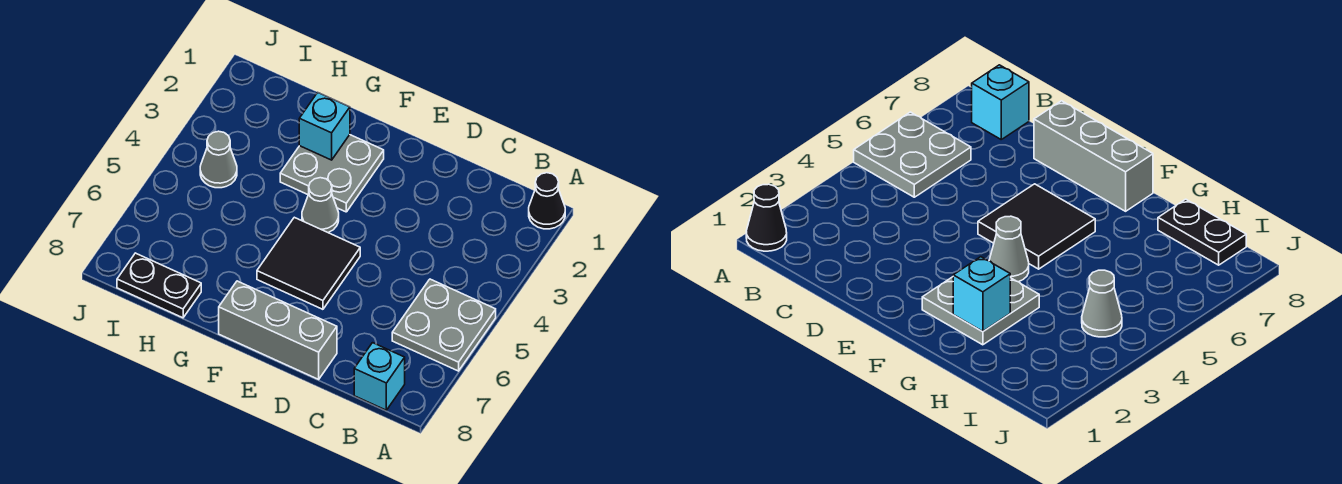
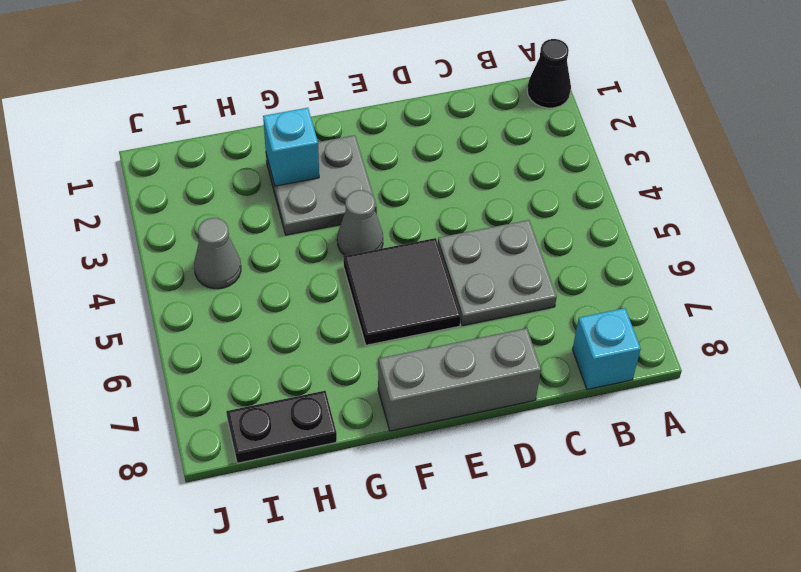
grey 2x2 plate [392,279,496,371] -> grey 2x2 plate moved to [438,220,557,326]

